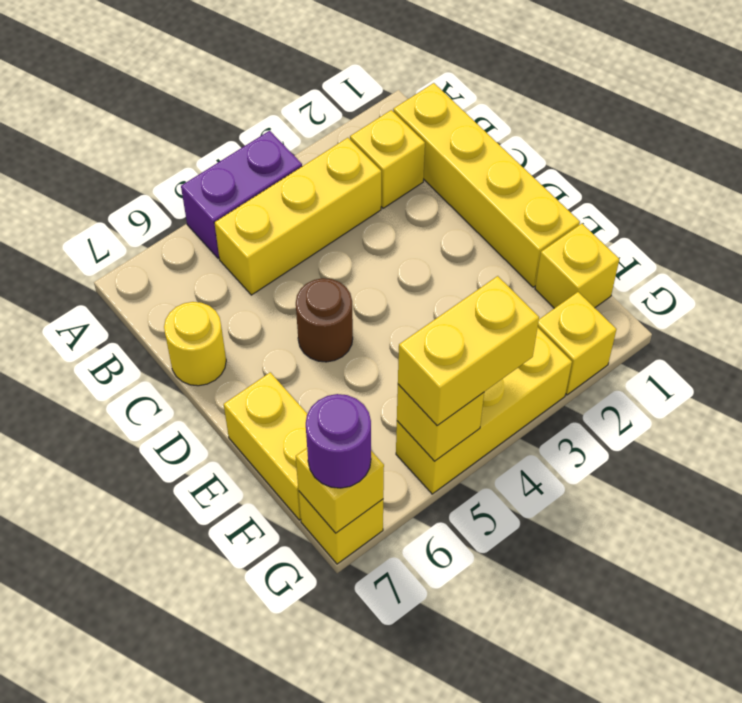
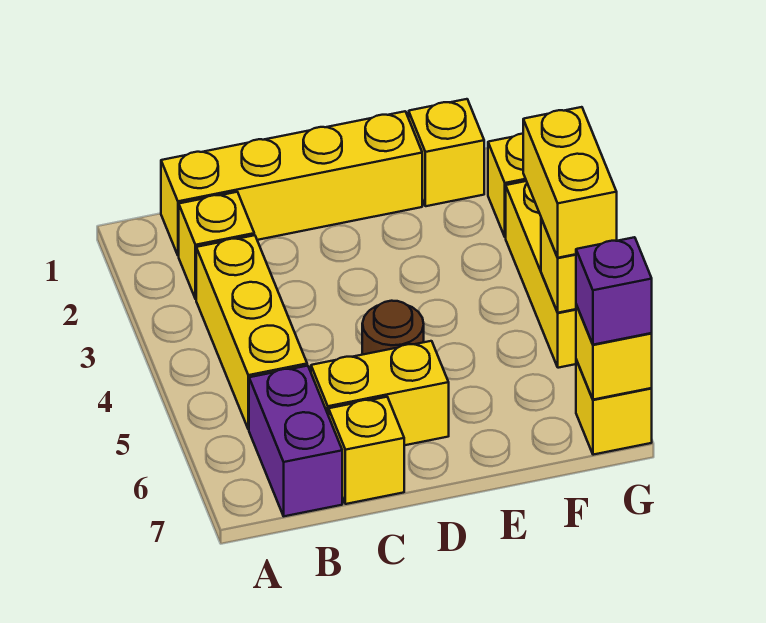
purple 1x2 brick [181,131,302,258] -> purple 1x2 brick moved to [249,366,342,516]
yellow 1x1 round brick [164,302,226,386] -> yellow 1x1 brick [329,397,404,504]
yellow 1x2 brick [224,372,307,520] -> yellow 1x2 brick moved to [311,341,449,445]
purple 1x1 round brick [306,394,371,488] -> purple 1x1 brick [576,237,652,345]

